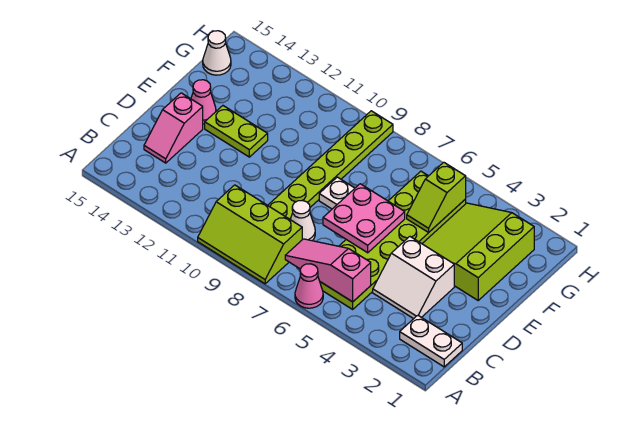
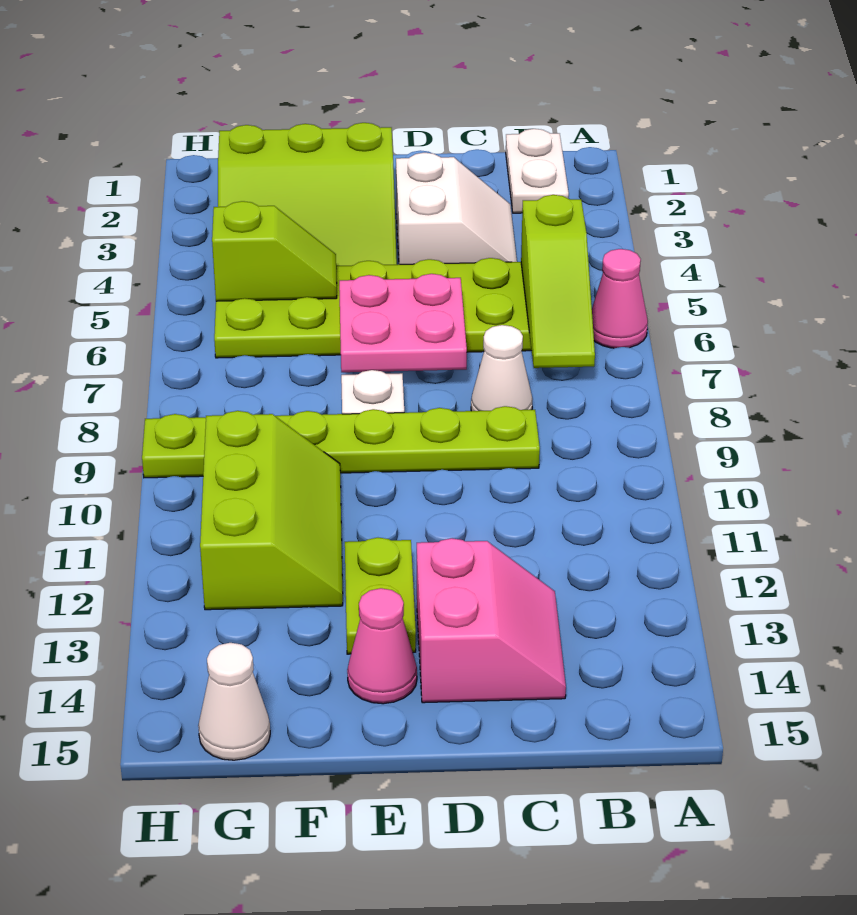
lime 2x3 slope [198,185,302,284] -> lime 2x3 slope moved to [200,411,343,610]
pink 1x3 slope [285,239,371,302] -> lime 1x3 slope [521,195,595,368]
pink 1x2 slope [144,93,203,163] -> pink 2x2 slope [417,538,566,703]

